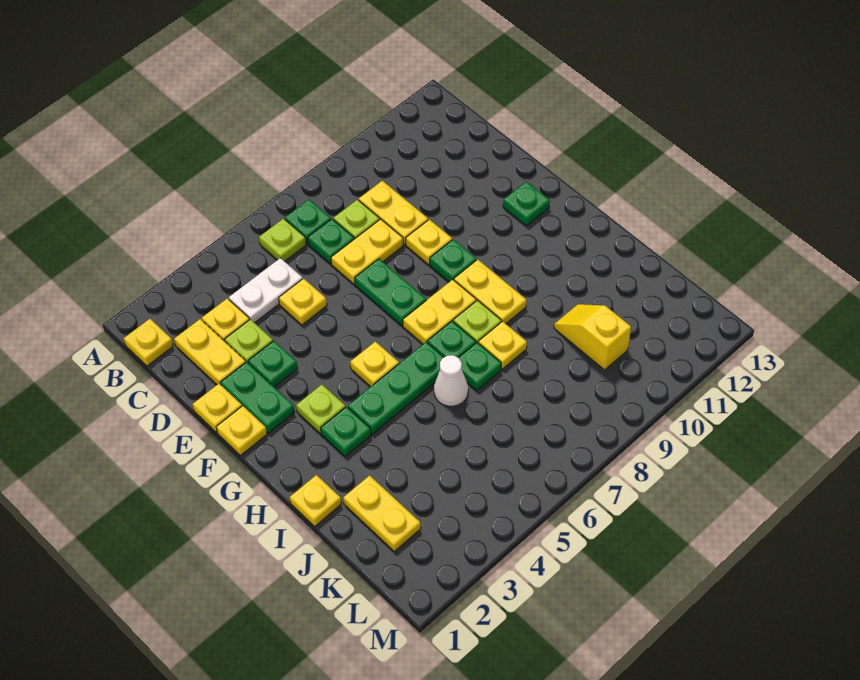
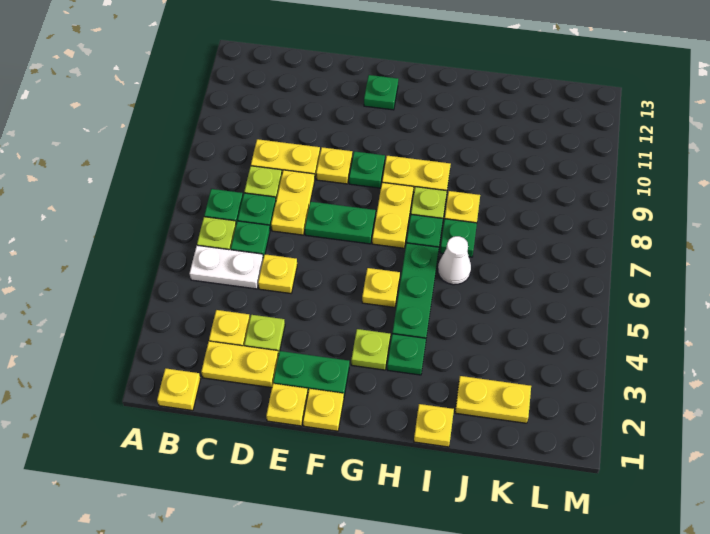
white 1x2 plate [229,258,303,323] -> white 1x2 plate turned to [189,245,263,289]
green 1x1 plate [248,341,298,387] -> green 1x1 plate moved to [231,221,270,258]
yellow 1x2 slope [554,304,631,370] -> none

